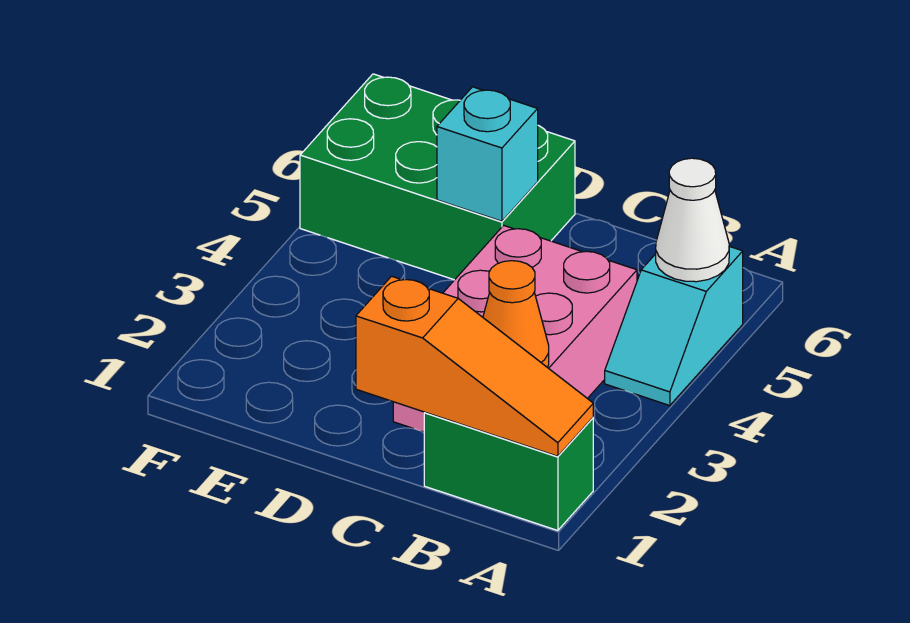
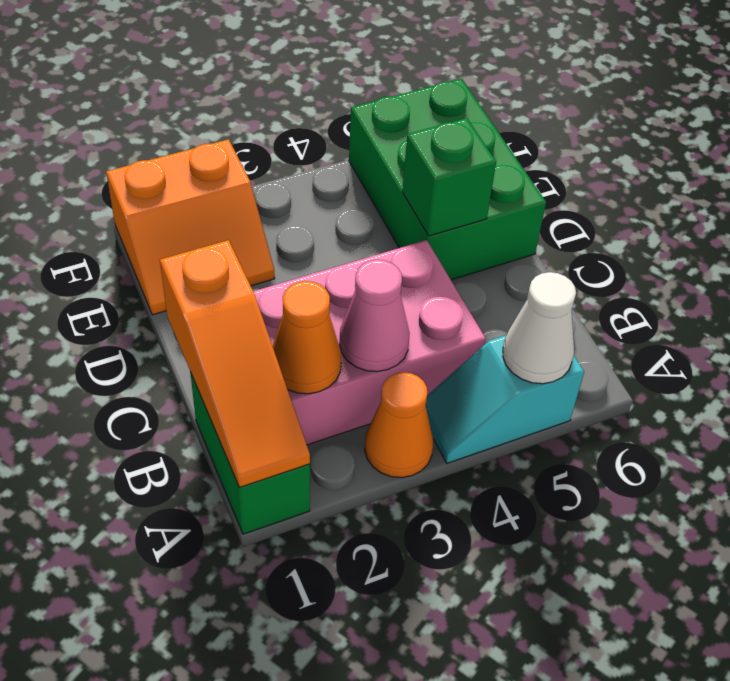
none -> orange 1x1 cone [365,372,433,478]
none -> pink 1x1 cone [339,260,410,372]
cyan 1x1 brick [437,87,538,221] -> green 1x1 brick [402,118,496,236]
none -> orange 2x2 slope [106,139,275,315]

